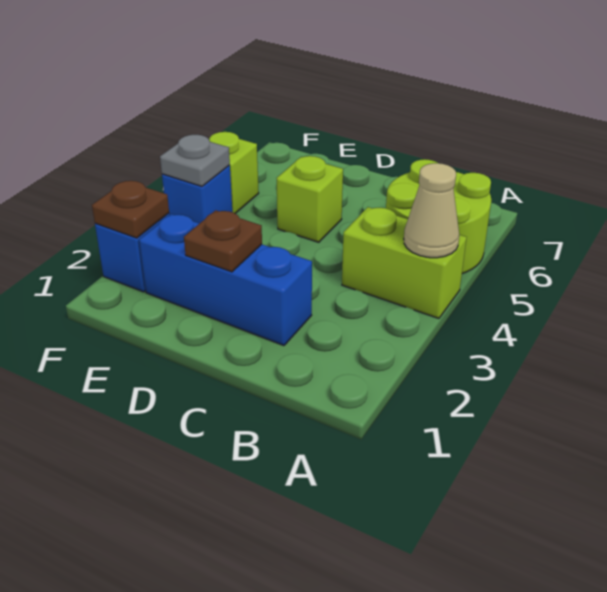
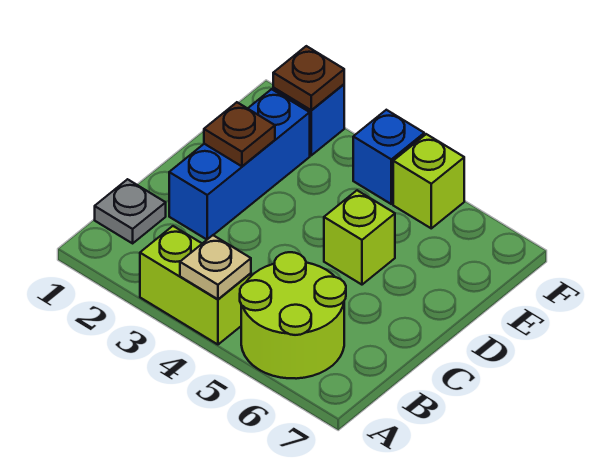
lime 1x2 brick [342,207,467,318] -> lime 1x2 brick turned to [140,226,251,344]
tan 1x1 cone [404,163,459,258] -> tan 1x1 plate [180,235,251,299]
grey 1x1 plate [160,135,230,186] -> grey 1x1 plate moved to [95,179,166,243]

